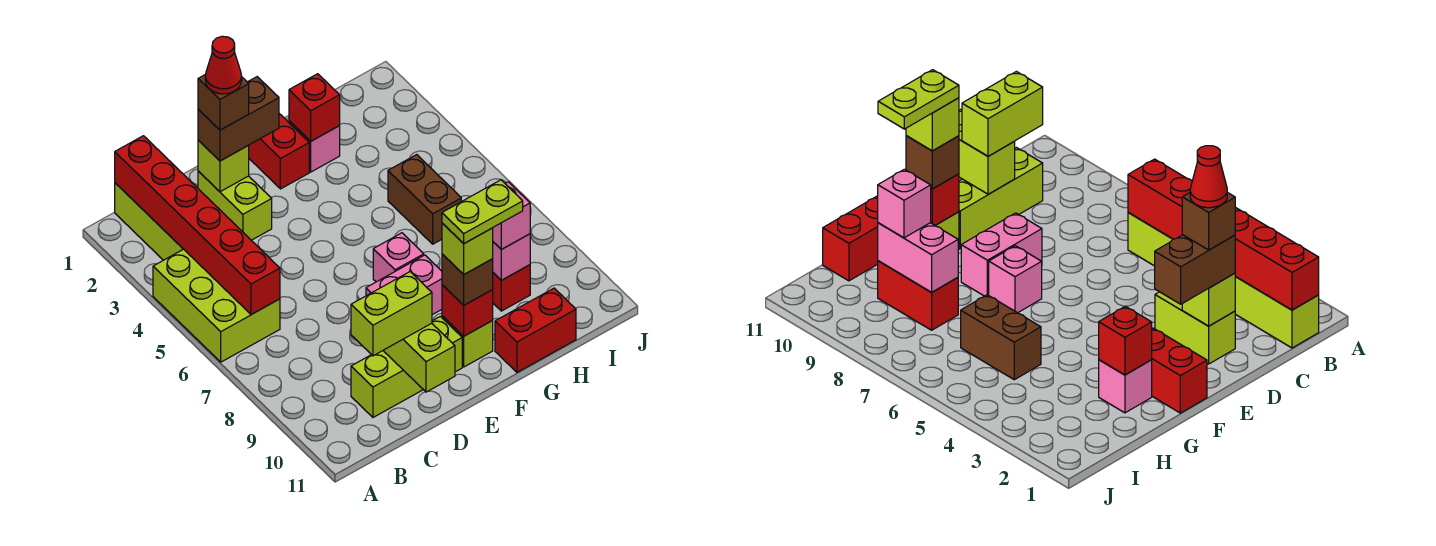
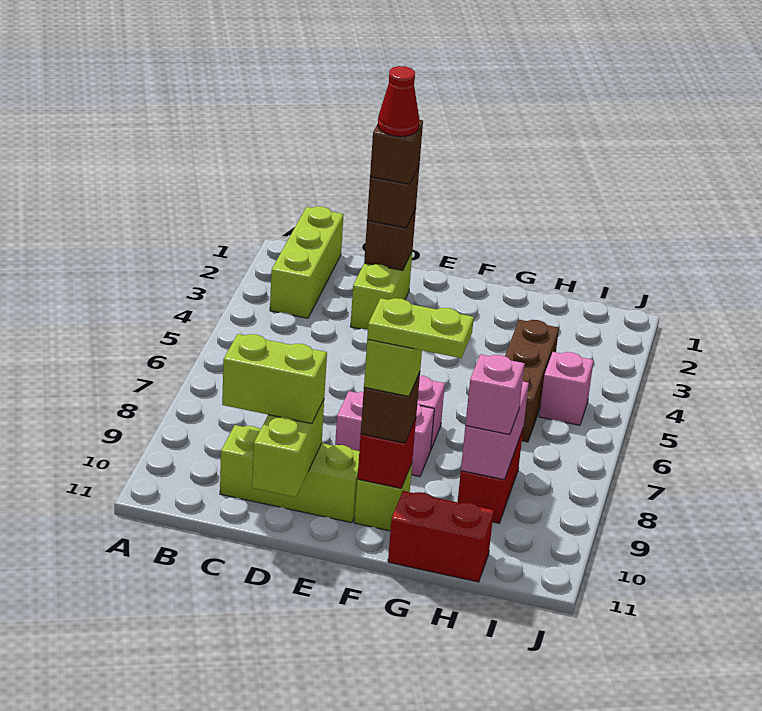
lime 2x3 brick [153,249,280,362] -> none
red 1x6 brick [115,136,280,315] -> none
lime 1x1 brick [198,141,249,192] -> brown 1x1 brick [364,209,416,271]
brown 1x2 brick [198,77,279,161] -> brown 1x1 brick [367,166,419,228]
red 1x2 brick [249,114,309,189] -> none
pink 1x1 brick [289,121,340,172] -> pink 1x1 brick moved to [539,352,594,425]
red 1x1 brick [289,74,340,141] -> none
brown 1x2 brick [388,155,461,244] -> brown 1x3 brick [505,320,559,442]

